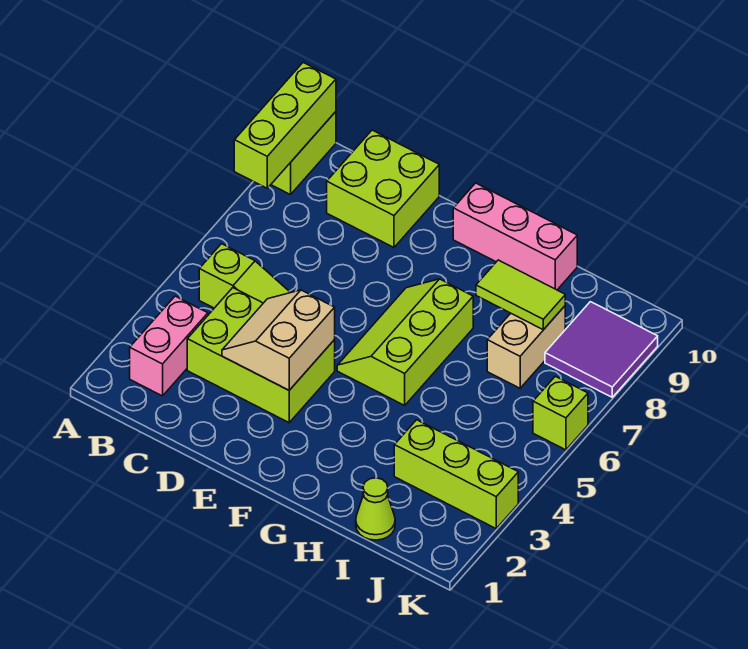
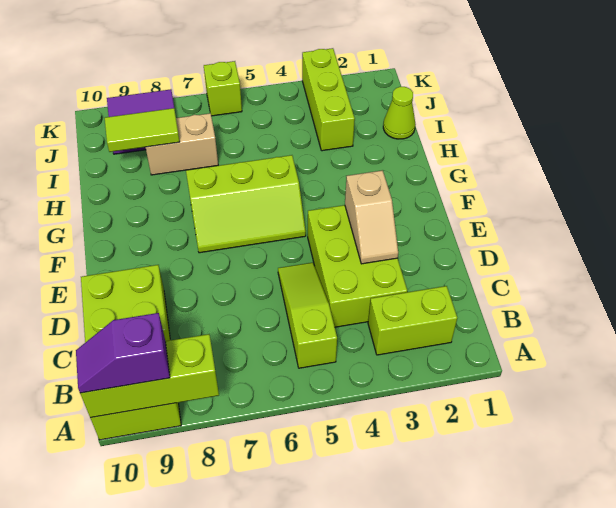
none -> purple 1x2 slope [76,313,170,393]
pink 1x2 brick [130,296,208,396] -> lime 1x2 brick [368,286,457,355]
tan 2x2 slope [222,290,335,390] -> tan 1x2 slope [345,170,398,264]
pink 1x3 brick [453,183,577,290] -> none
lime 1x2 tile [476,260,565,330] -> lime 1x2 tile turned to [105,108,180,152]

